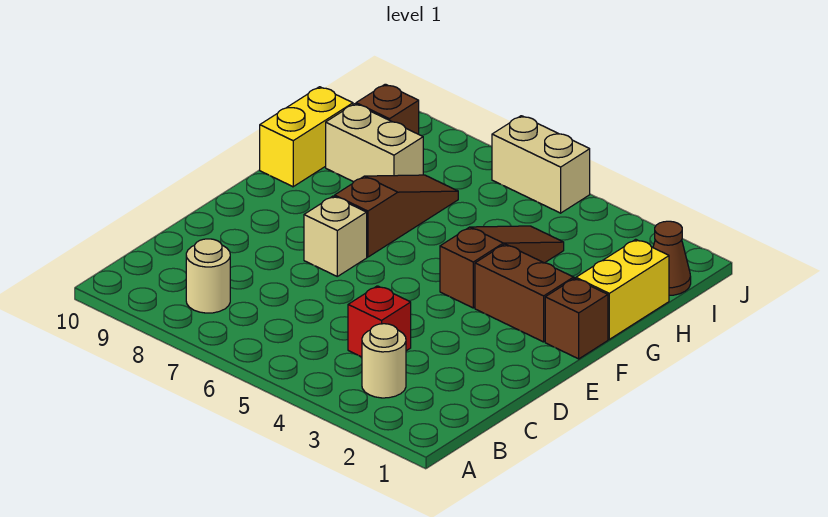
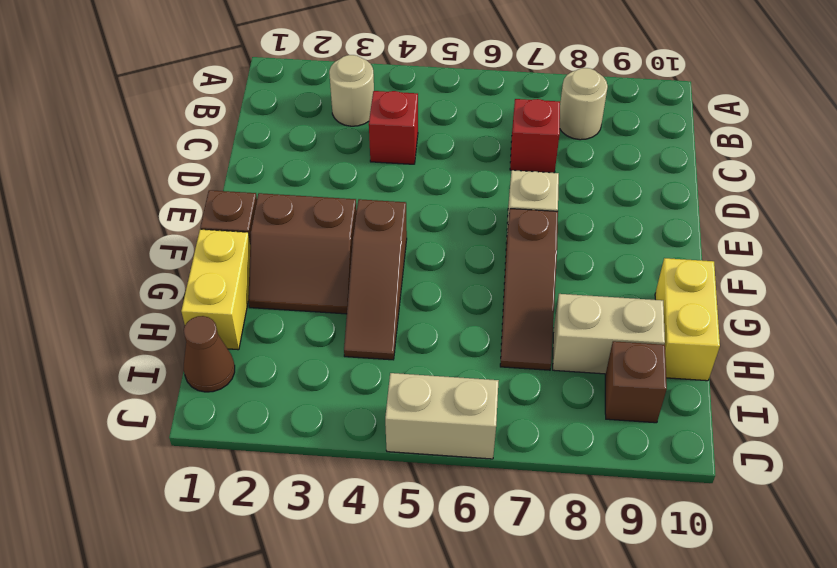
none -> red 1x1 brick [510,99,560,173]

